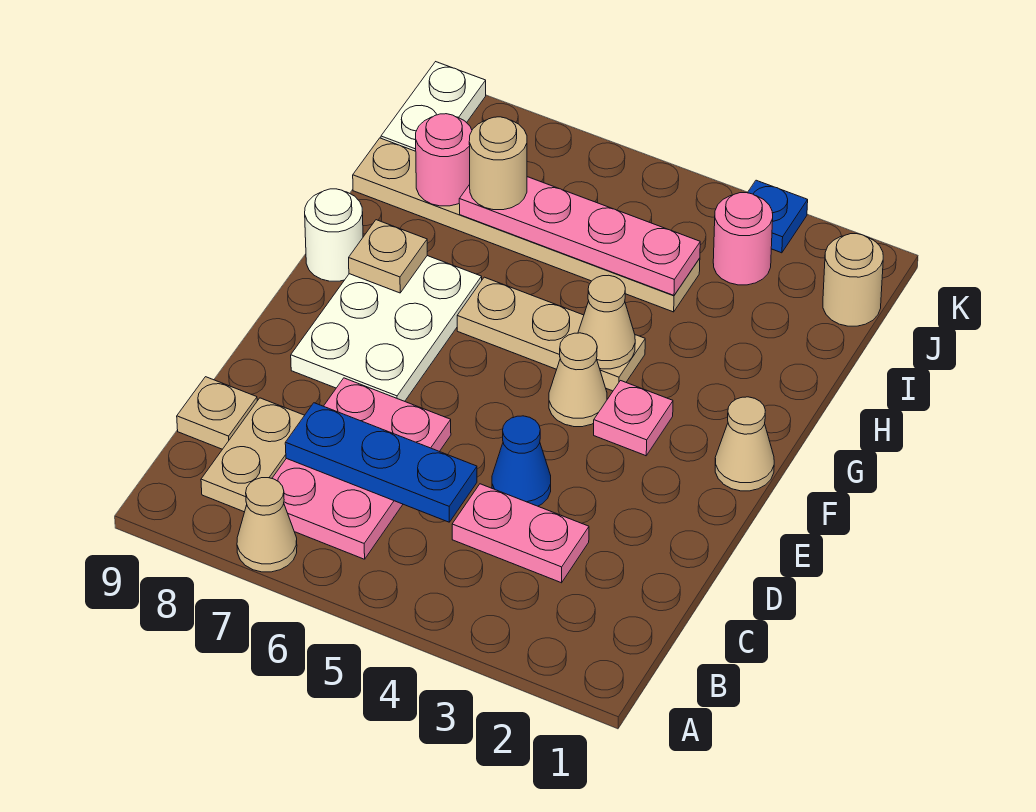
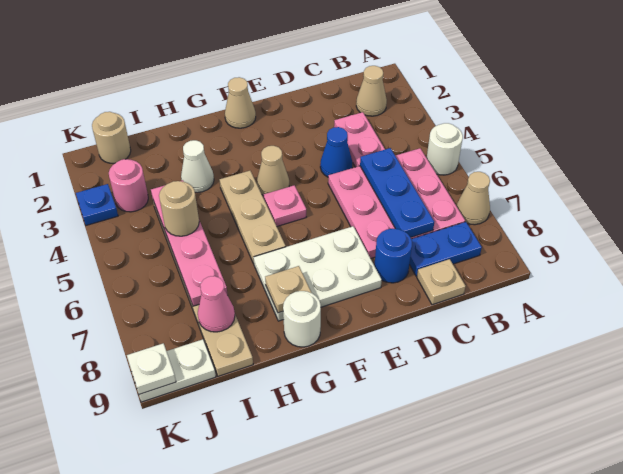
none -> white 1x1 round brick [427,123,463,175]
pink 2x3 plate [272,378,451,559] -> pink 3x3 plate [328,148,465,258]
tan 1x2 plate [201,398,305,512] -> blue 1x2 plate [409,222,482,276]
none -> blue 1x1 round brick [374,229,412,283]
pink 1x1 plate [594,381,673,456] -> pink 1x1 plate moved to [263,185,306,226]
tan 1x1 cone [578,275,635,369] -> tan 1x1 cone moved to [356,66,387,116]
none -> white 1x1 cone [181,140,214,193]
tan 1x1 round brick [469,117,527,210] -> tan 1x1 round brick moved to [159,181,199,236]
pink 1x1 round brick [416,114,472,206] -> pink 1x1 cone [198,276,235,332]
none -> white 1x1 plate [127,343,176,394]

